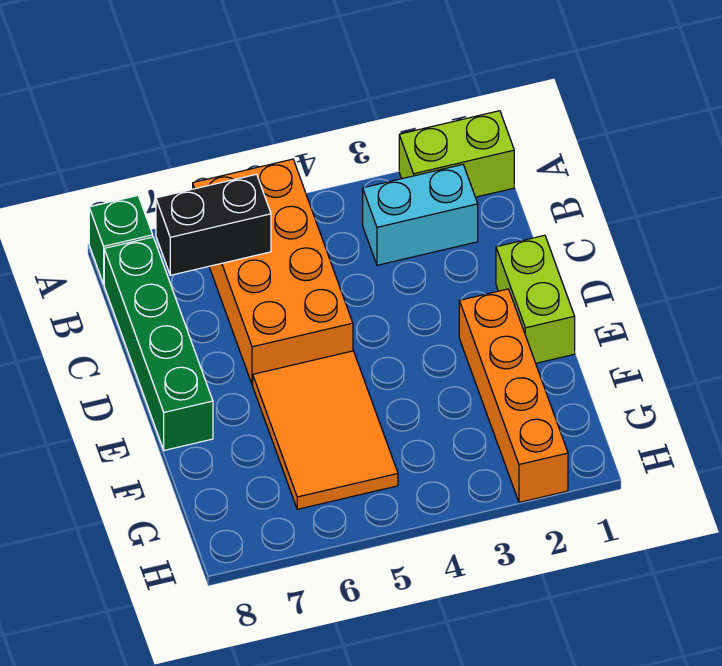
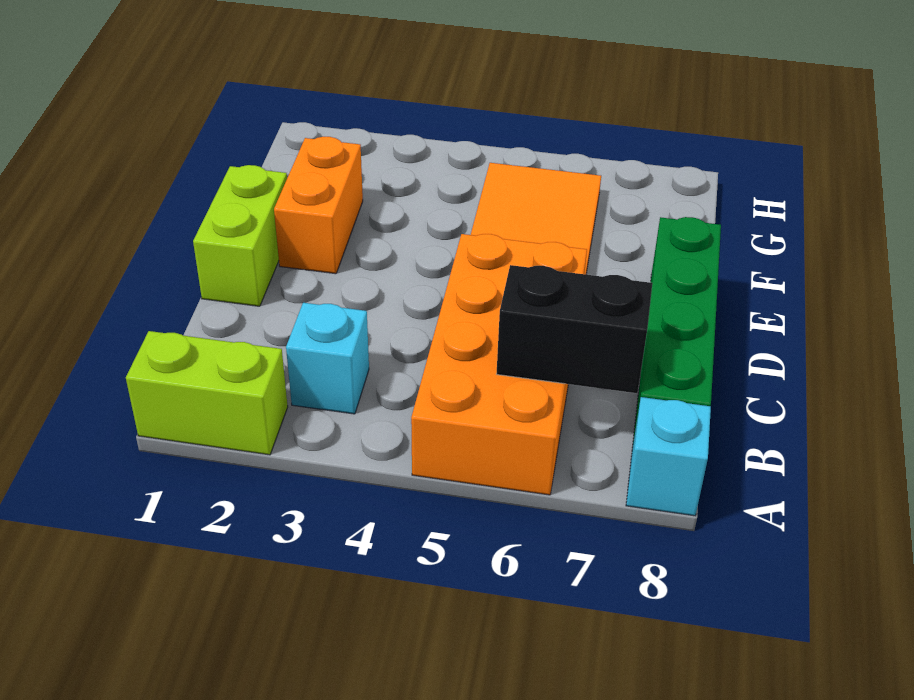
green 1x1 brick [89,196,153,284] -> cyan 1x1 brick [626,397,711,516]
cyan 1x2 brick [363,164,478,265] -> cyan 1x1 brick [286,303,369,414]
orange 1x4 brick [459,289,568,502] -> orange 1x2 brick [274,137,363,274]

